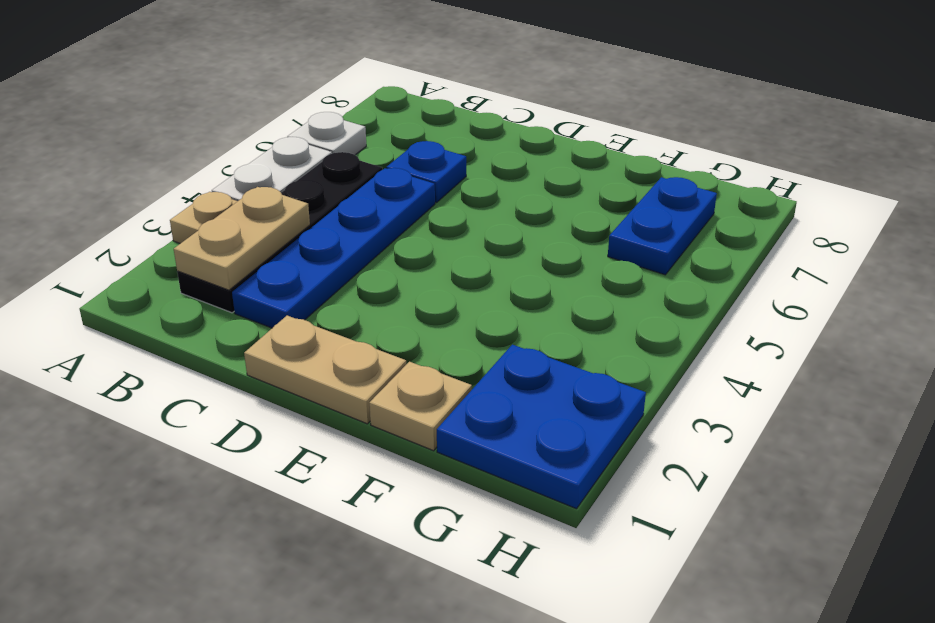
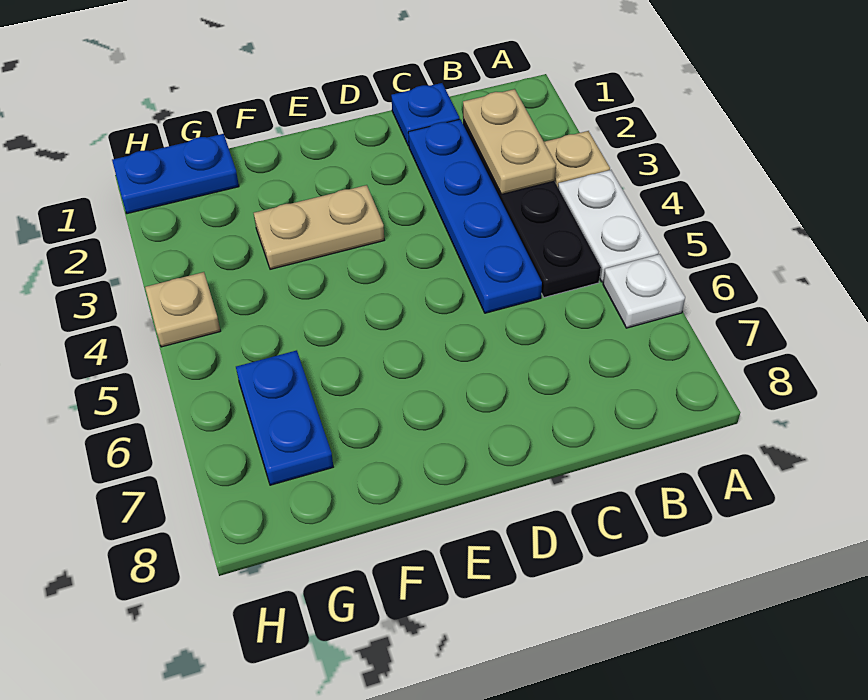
blue 1x1 plate [386,141,466,203] -> blue 1x1 plate moved to [391,83,459,146]
tan 1x2 plate [244,316,406,424] -> tan 1x2 plate moved to [254,185,384,269]
tan 1x1 plate [369,362,472,451] -> tan 1x1 plate moved to [145,272,221,347]
blue 2x2 plate [437,345,646,509] -> blue 1x2 plate [112,134,239,214]

